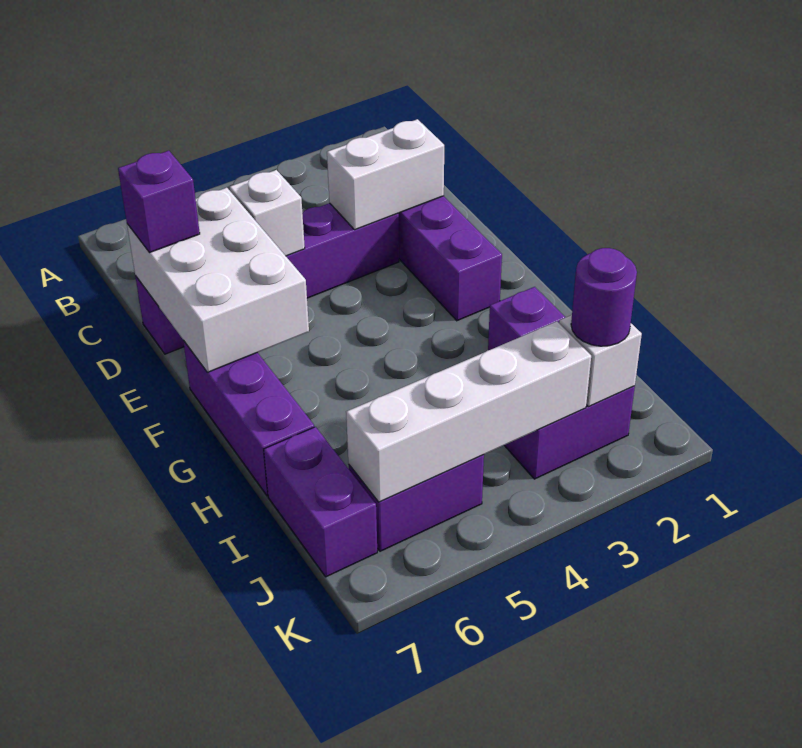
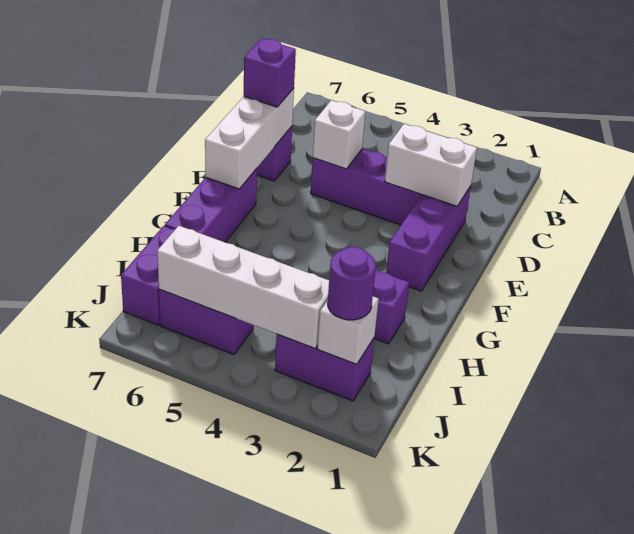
white 2x3 brick [127,188,309,372] -> white 1x3 brick [205,88,294,189]

